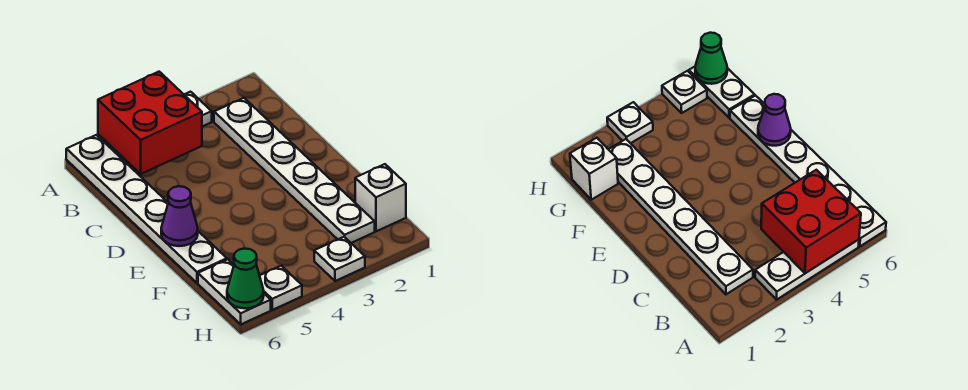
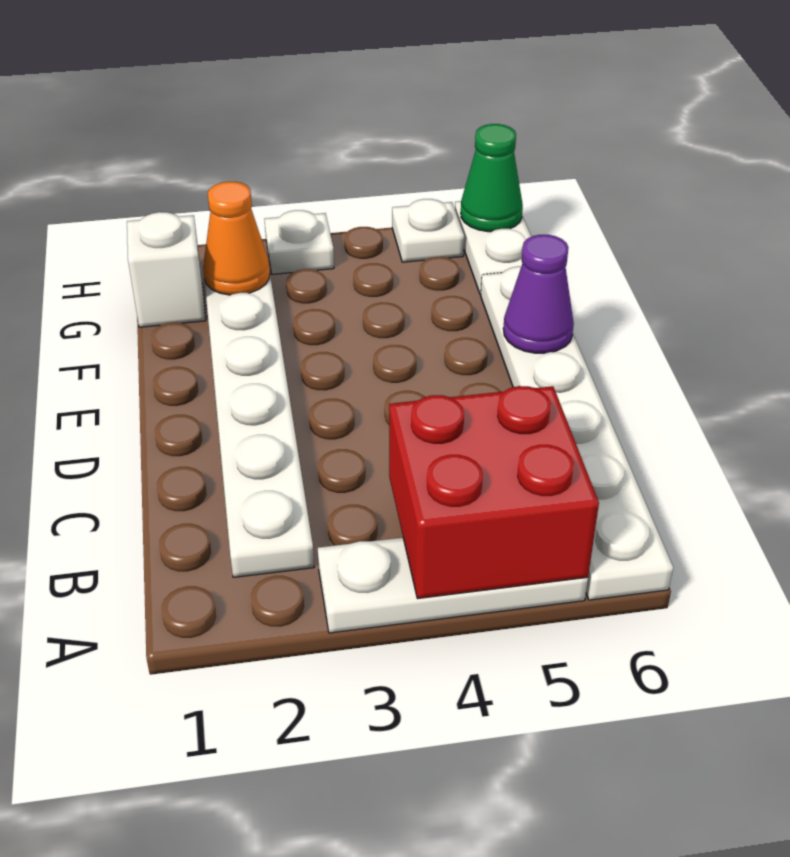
none -> orange 1x1 cone [203,182,270,295]

